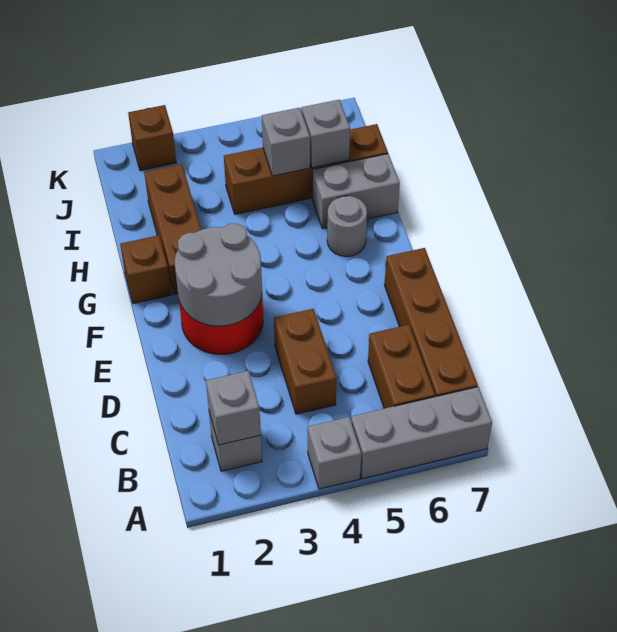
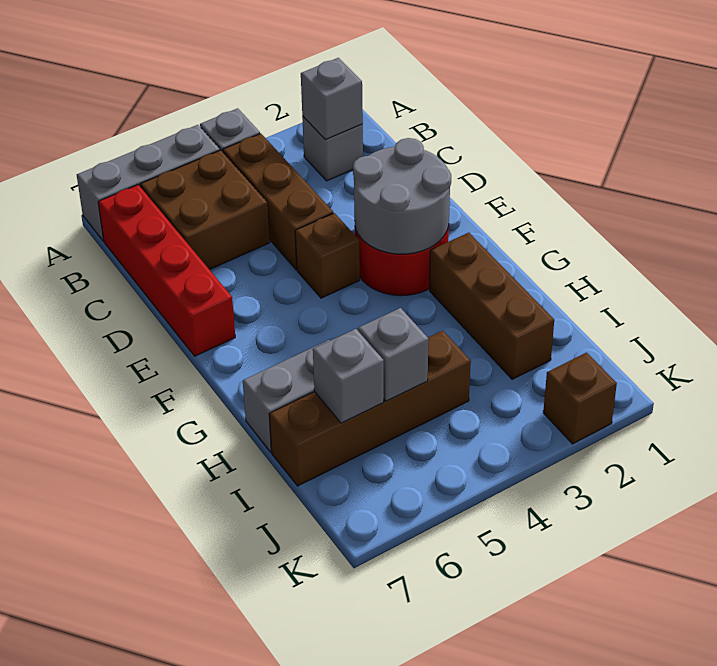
brown 1x2 brick [368,325,435,409] -> brown 2x2 brick [141,150,270,270]
brown 1x4 brick [384,248,478,397] -> red 1x4 brick [98,185,235,356]
brown 1x2 brick [274,309,337,414] -> brown 1x3 brick [223,134,333,270]
brown 1x1 brick [120,235,171,304] -> brown 1x1 brick moved to [295,213,360,298]
grey 1x1 round brick [327,196,367,257] -> none

